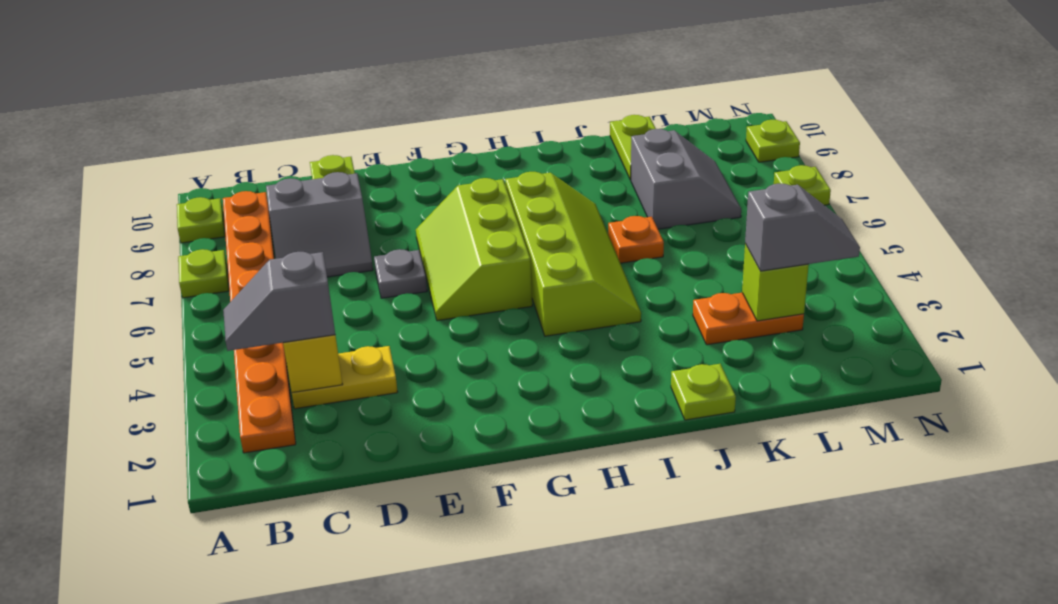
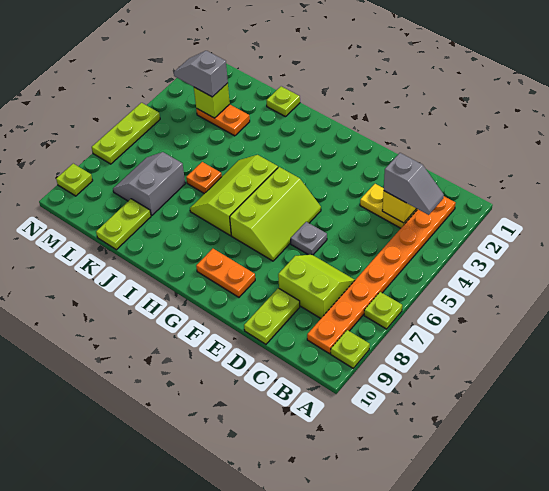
grey 2x2 slope [266,172,373,277] -> lime 2x2 slope [278,255,355,318]
none -> orange 1x2 plate [196,249,255,297]
lime 2x4 slope [505,172,641,336] -> lime 2x3 slope [190,155,278,236]
lime 1x1 plate [774,165,831,205] -> lime 1x3 plate [92,103,160,164]

